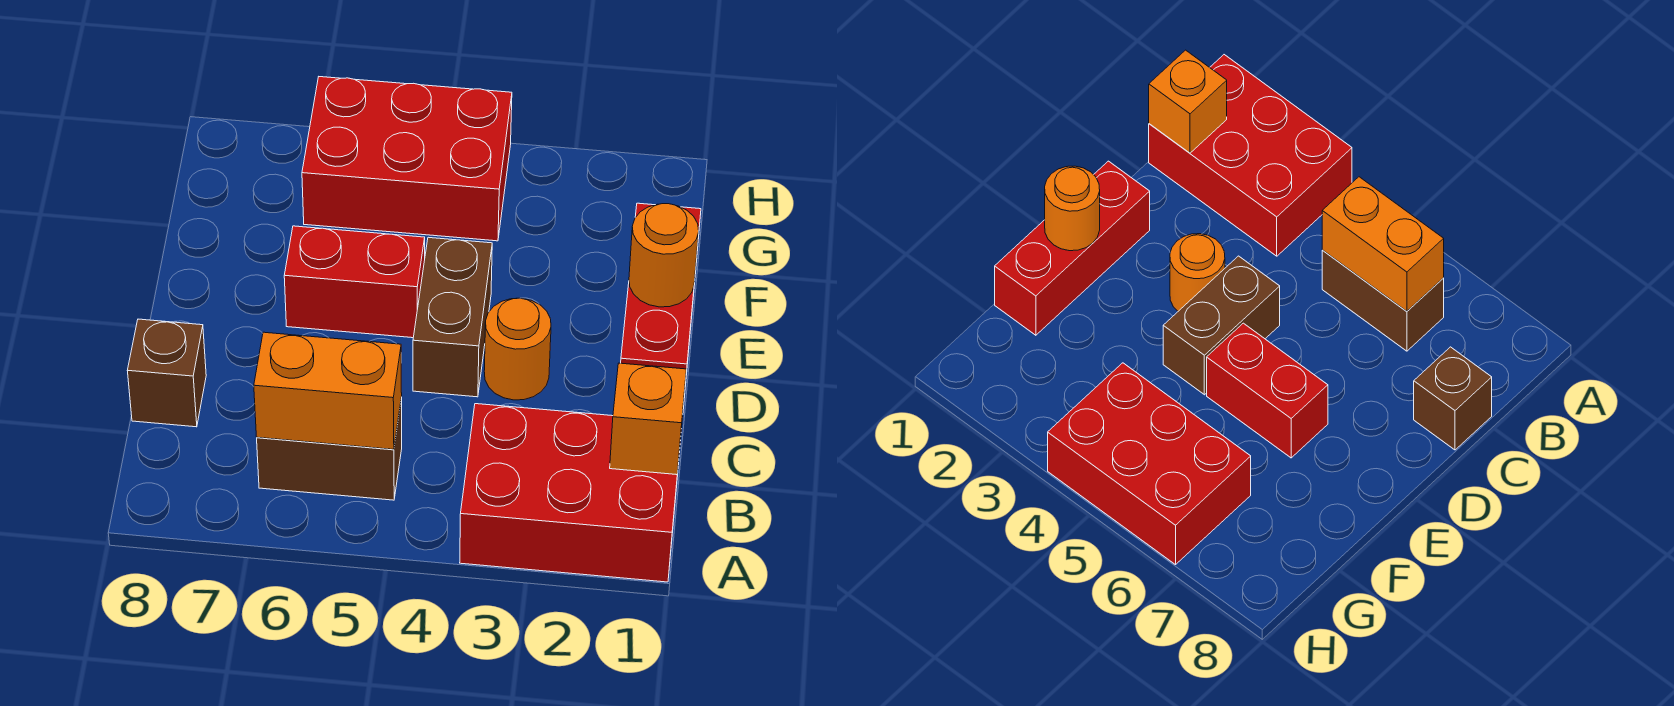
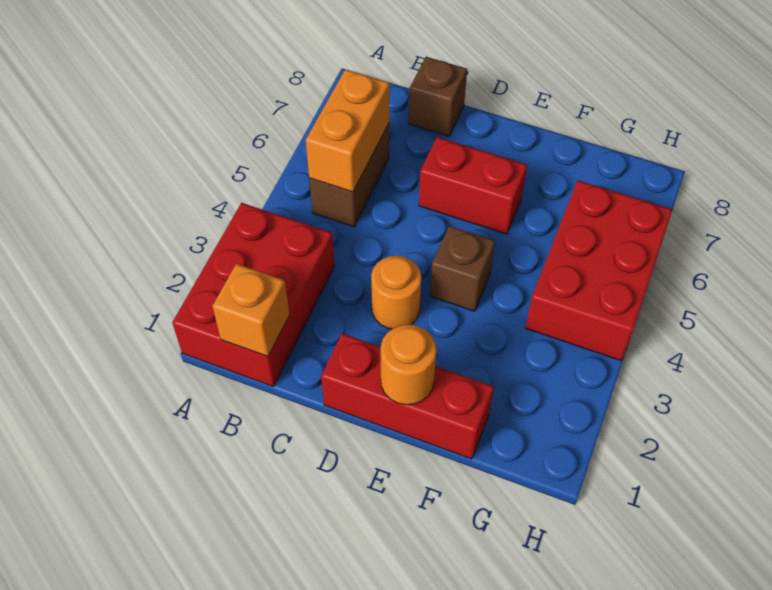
brown 1x2 brick [413,237,492,397] -> brown 1x1 brick [430,226,495,311]
red 1x2 brick [284,226,425,338] -> red 1x2 brick turned to [419,137,527,234]

